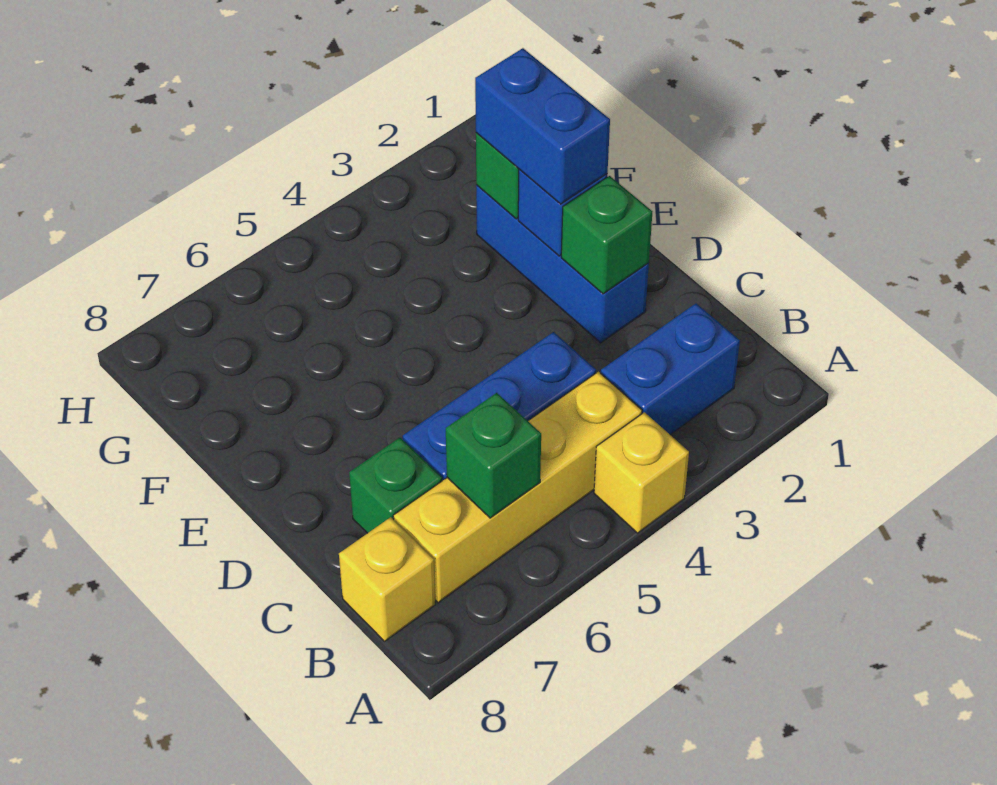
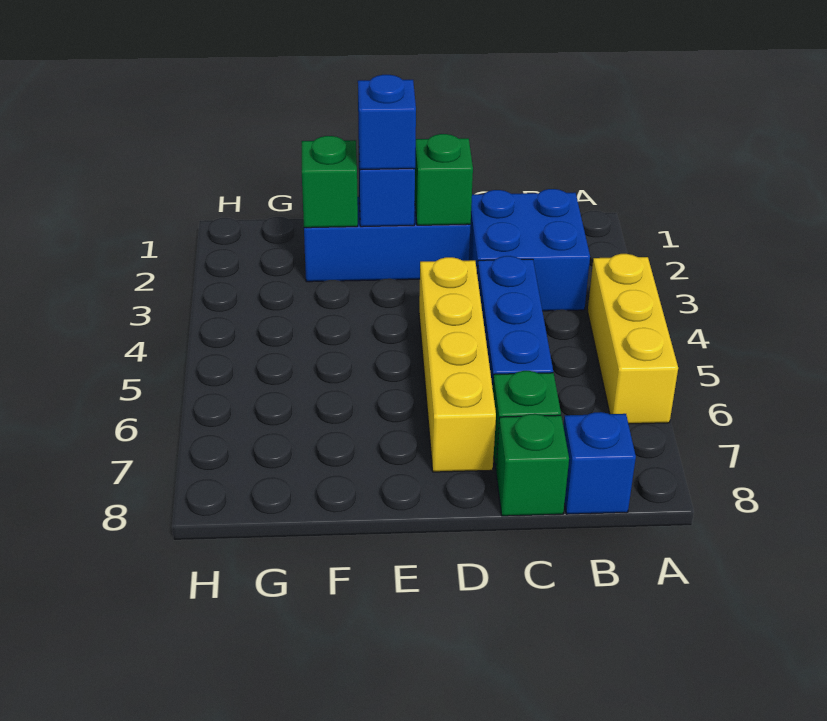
yellow 1x1 brick [594,412,689,533] -> yellow 1x3 brick [588,254,678,424]
blue 1x2 brick [601,303,740,435] -> blue 2x2 brick [469,189,590,311]
yellow 1x4 brick [393,372,642,603] -> yellow 1x4 brick moved to [419,257,496,472]
green 1x1 brick [446,393,541,518] -> green 1x1 brick moved to [496,414,569,516]
yellow 1x1 brick [339,517,435,641] -> blue 1x1 brick [563,412,636,514]
blue 1x2 brick [475,48,610,204] -> blue 1x1 brick [358,75,416,170]

